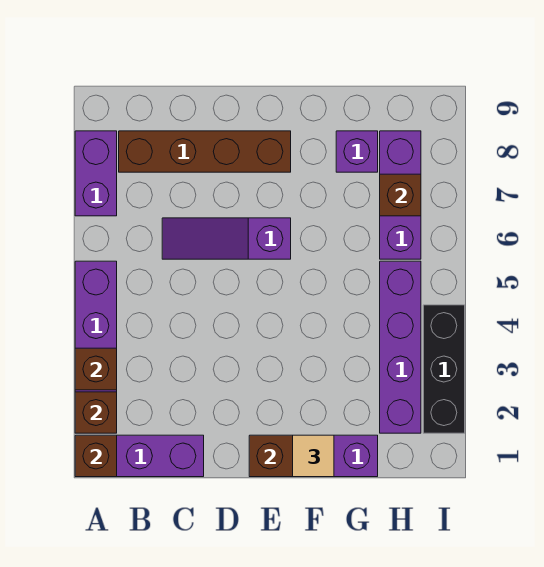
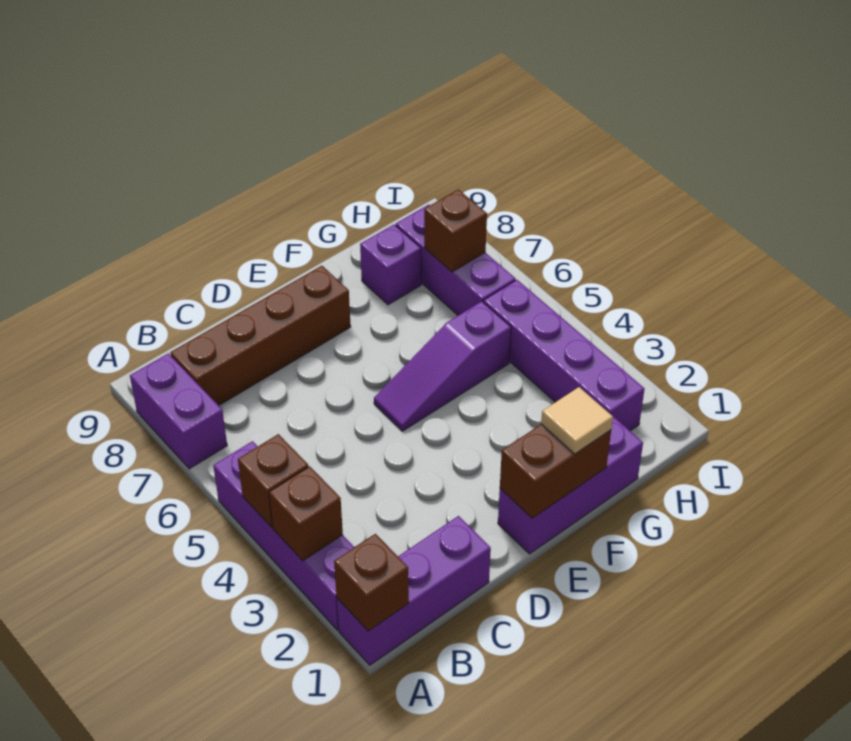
brown 1x1 brick [75,392,117,433] -> brown 1x1 brick moved to [238,434,308,527]
purple 1x3 slope [162,218,291,259] -> purple 1x3 slope moved to [374,301,511,431]
black 1x3 brick [423,305,465,433] -> none

